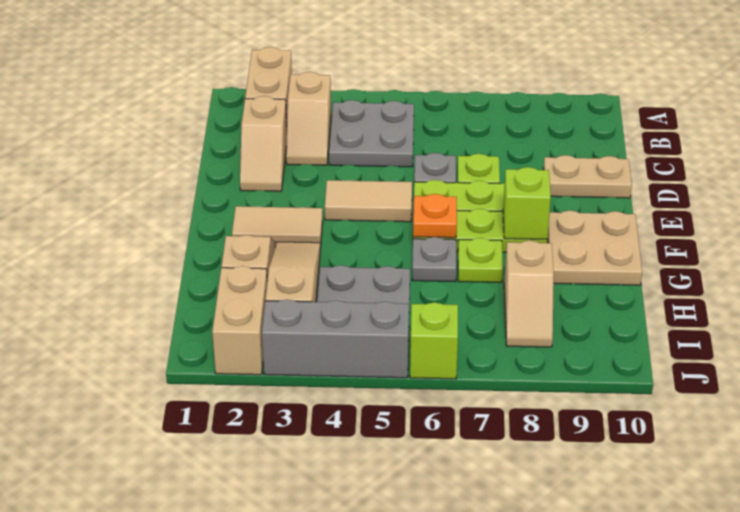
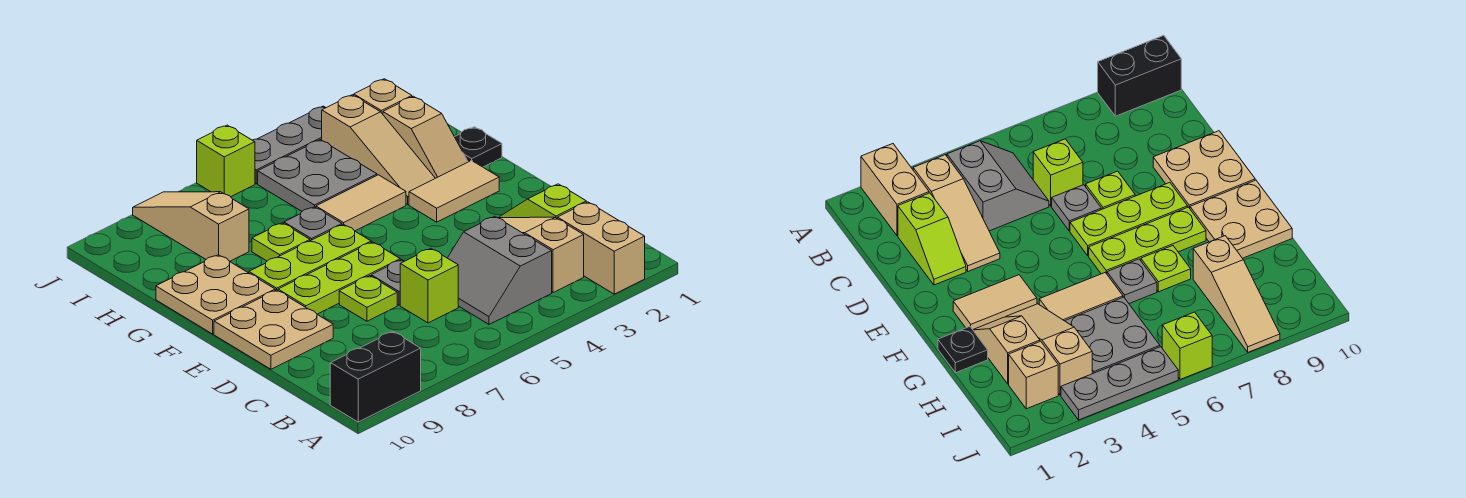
none -> black 1x2 brick [330,332,421,422]
tan 1x2 slope [286,72,331,165] -> tan 1x3 slope [499,217,584,293]
grey 2x2 plate [329,100,414,167] -> grey 2x2 slope [448,216,552,324]
tan 1x2 slope [240,96,287,191] -> lime 1x2 slope [499,184,586,218]
tan 1x2 plate [543,155,632,198] -> tan 2x2 plate [214,290,333,369]
tan 1x2 tile [325,180,412,222] -> tan 1x2 tile moved to [316,175,406,231]
orange 1x1 plate [413,194,457,238] -> none
lime 1x1 brick [503,167,551,239] -> lime 1x1 brick moved to [400,248,458,323]
none -> black 1x1 plate [455,127,502,167]
tan 1x2 slope [504,241,554,347] -> tan 1x3 slope [133,192,249,261]
tan 1x2 brick [212,266,267,375] -> tan 1x1 brick [354,79,412,114]
grey 1x3 brick [262,299,409,378] -> grey 1x3 plate [253,106,325,184]

